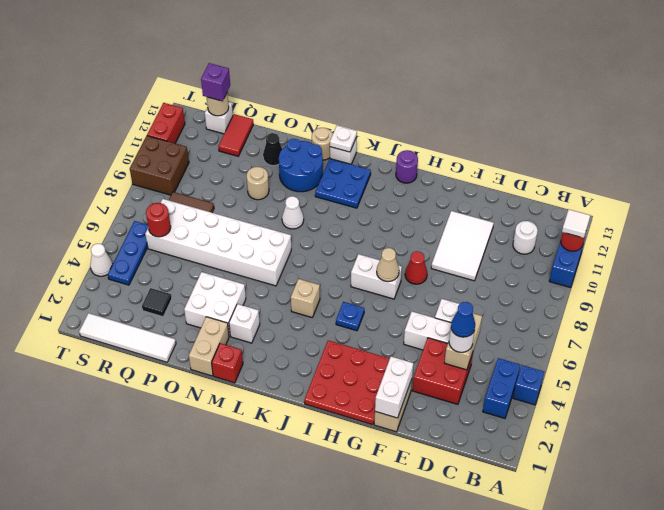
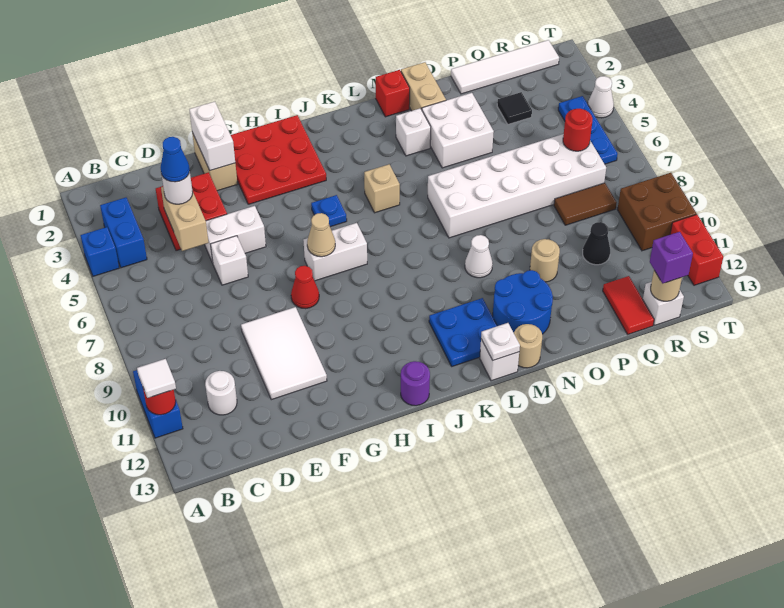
black 1x1 cone [263,133,282,166] -> black 1x1 cone moved to [583,222,610,265]

